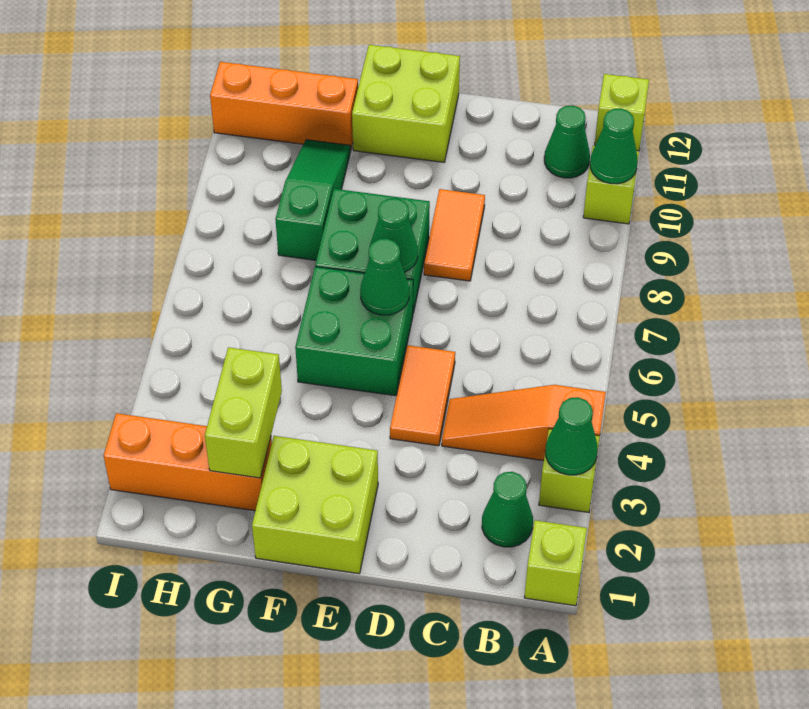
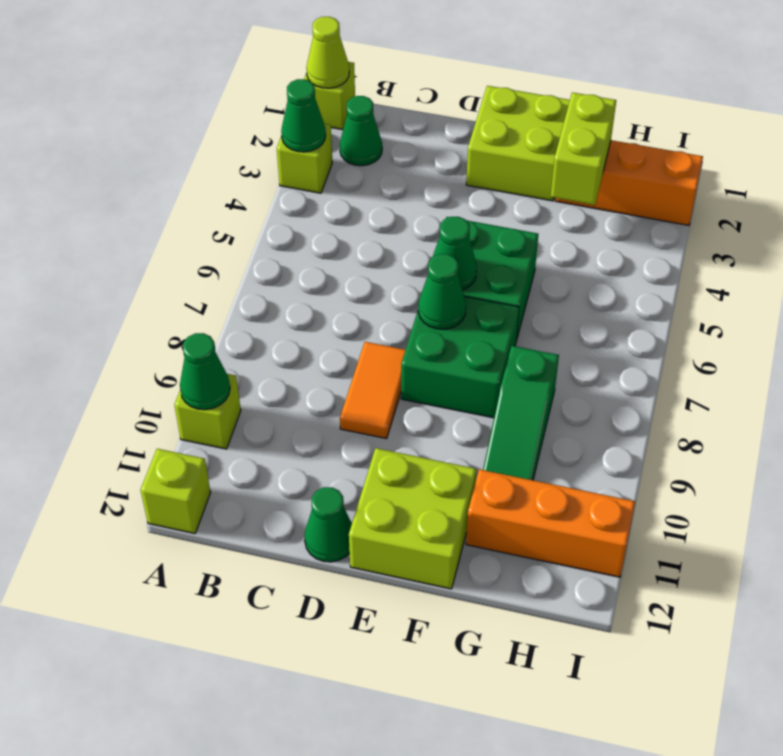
none -> lime 1x1 cone [306,17,349,88]
orange 1x3 slope [442,385,606,461] -> none
green 1x1 cone [544,105,590,178] -> green 1x1 cone moved to [304,487,352,562]
orange 1x2 tile [390,345,455,446] -> none

